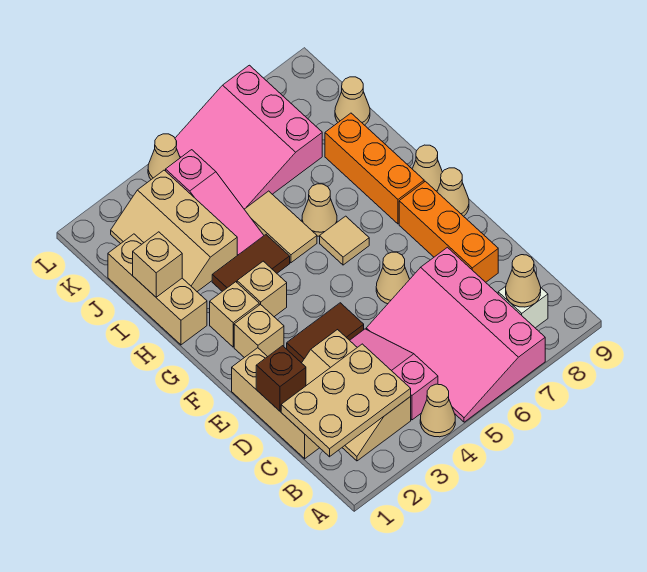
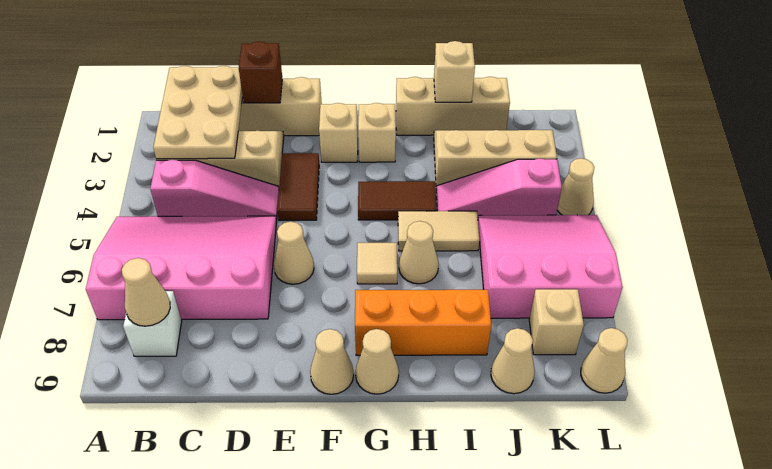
tan 1x1 cone [420,384,455,437] -> tan 1x1 cone moved to [581,328,627,393]
orange 1x3 brick [399,181,498,282] -> none
tan 1x1 brick [237,261,287,317] -> tan 1x1 brick moved to [529,289,584,355]
brown 1x2 tile [212,235,290,291] -> brown 1x2 tile turned to [358,181,437,220]

